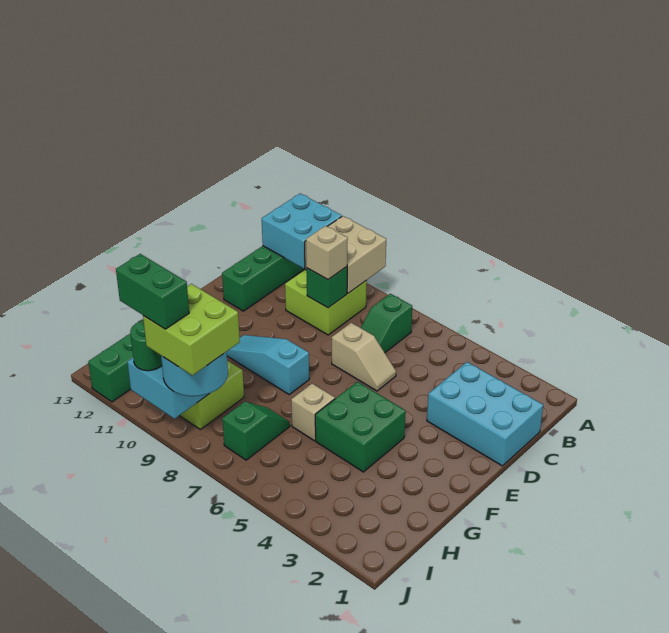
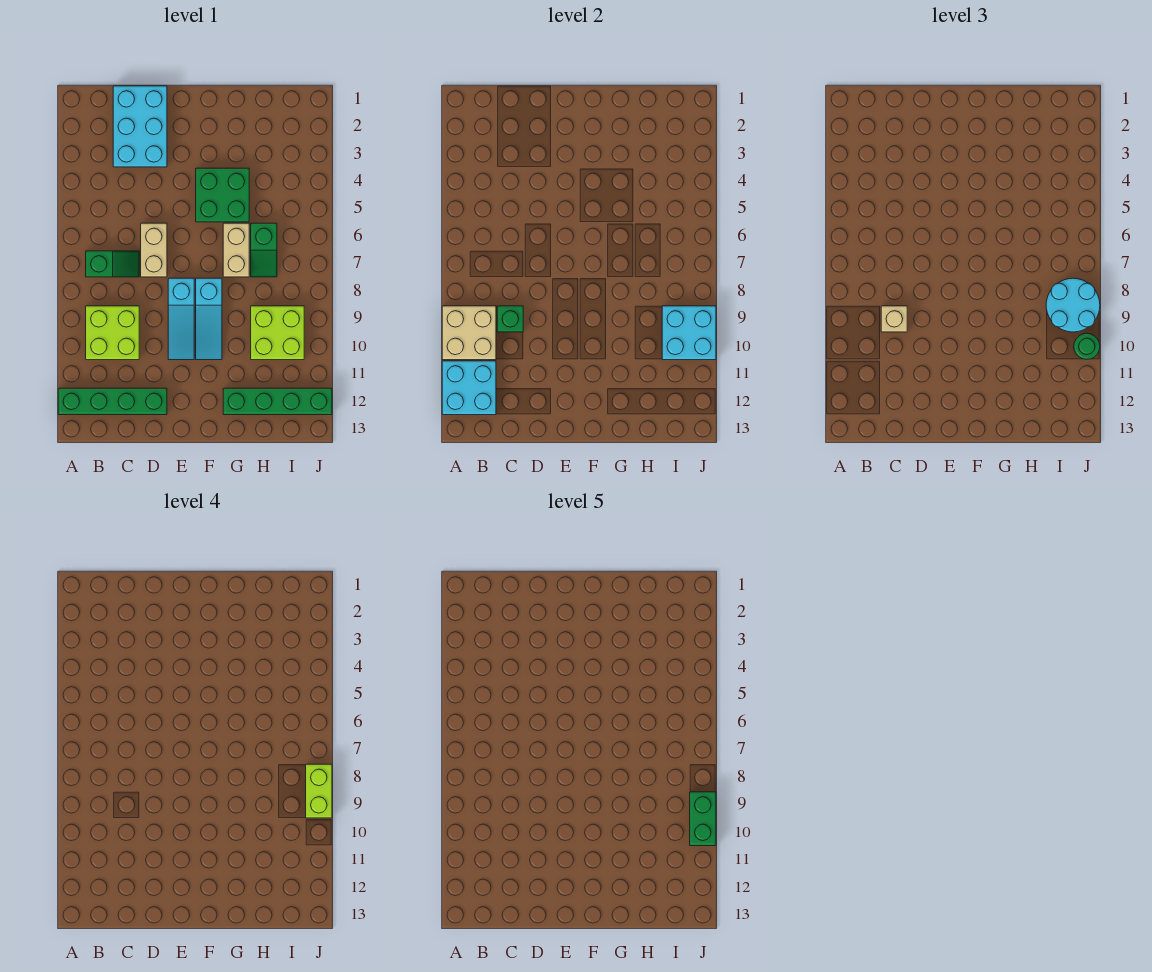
tan 1x2 slope [332,323,396,391] -> tan 1x2 brick [141,223,167,277]
none -> cyan 1x3 slope [168,278,194,360]
tan 1x1 brick [291,384,335,441] -> tan 1x2 brick [223,223,249,277]
green 1x2 slope [222,402,290,460] -> green 1x2 slope turned to [251,223,277,277]
lime 2x2 brick [143,284,240,375] -> lime 1x2 brick [306,764,332,818]

